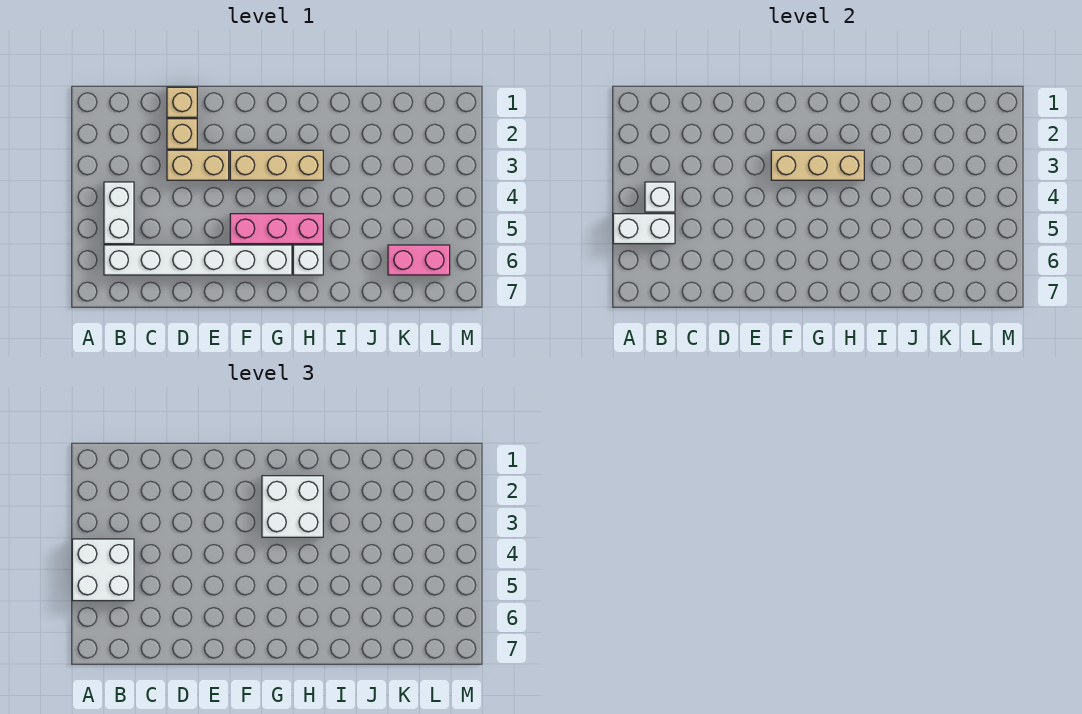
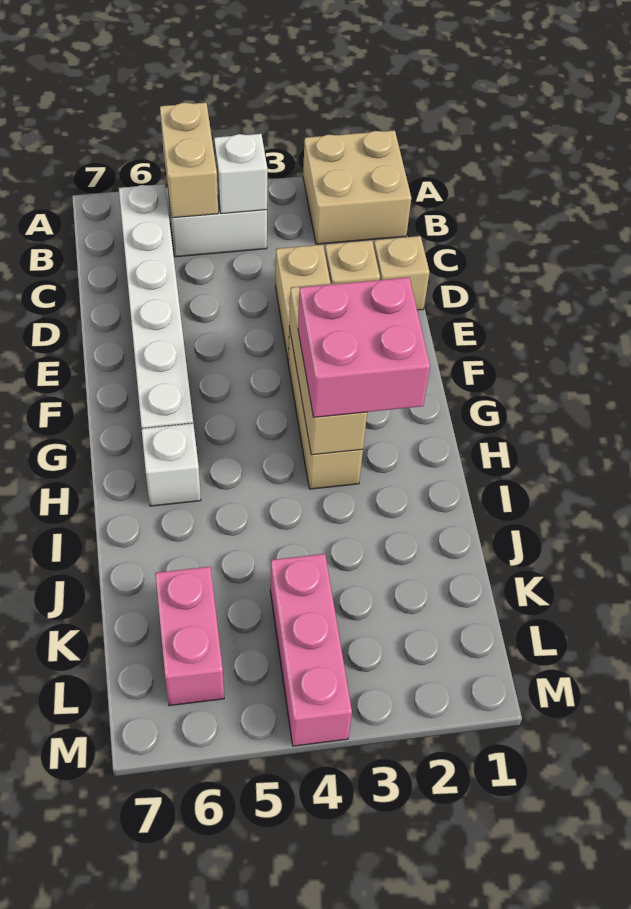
none -> tan 2x2 brick [303,130,411,244]
white 2x2 brick [72,539,134,601] -> none
white 1x2 brick [613,214,675,244] -> tan 1x2 brick [160,103,218,218]
pink 1x3 brick [230,214,323,244] -> pink 1x3 brick moved to [270,554,352,746]
white 2x2 brick [262,476,323,537] -> pink 2x2 brick [298,277,430,417]

